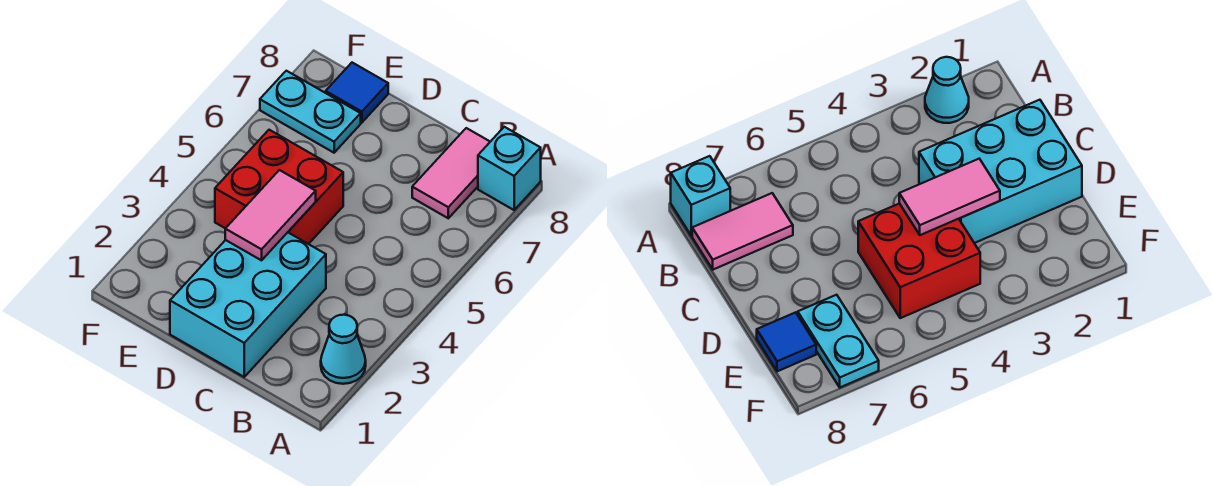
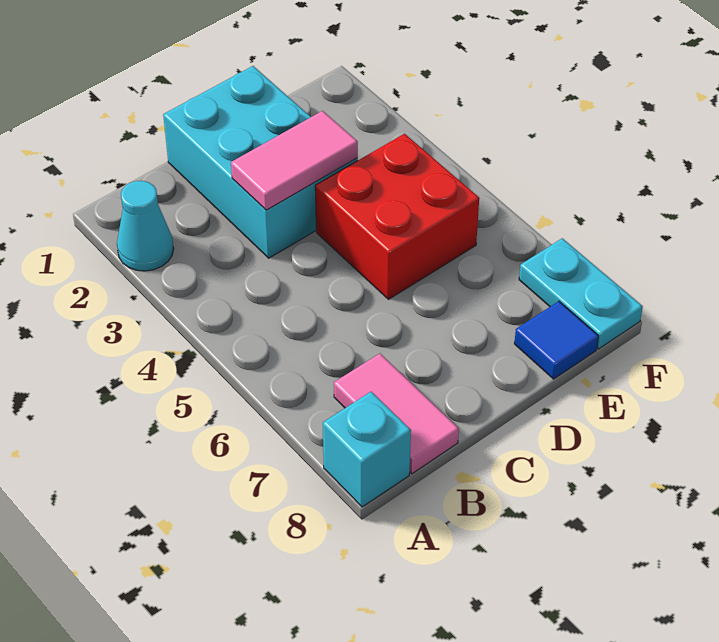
pink 1x2 tile [225,170,316,260] -> pink 1x2 tile turned to [231,111,358,210]
cyan 1x2 plate [260,71,361,153] -> cyan 1x2 plate turned to [519,238,643,349]

